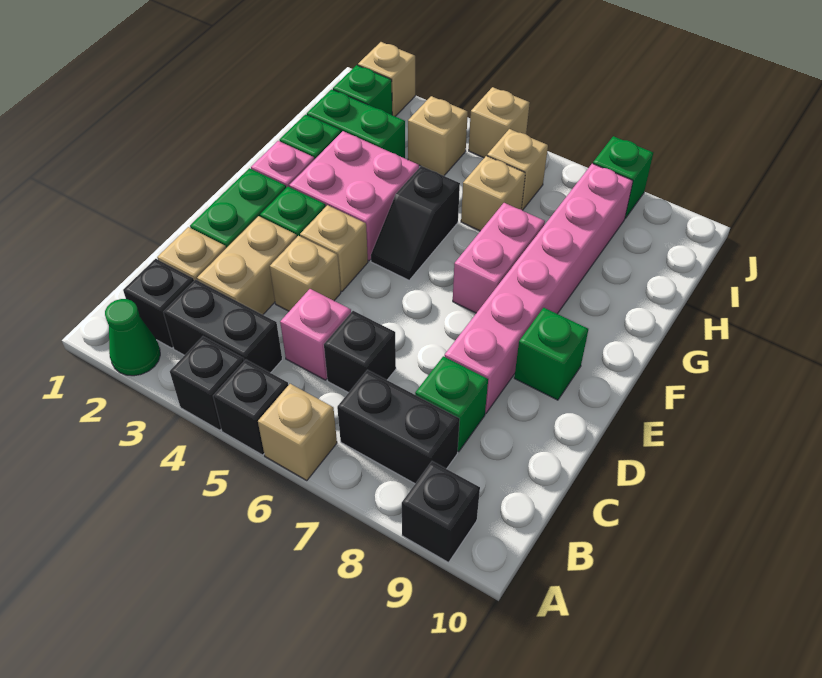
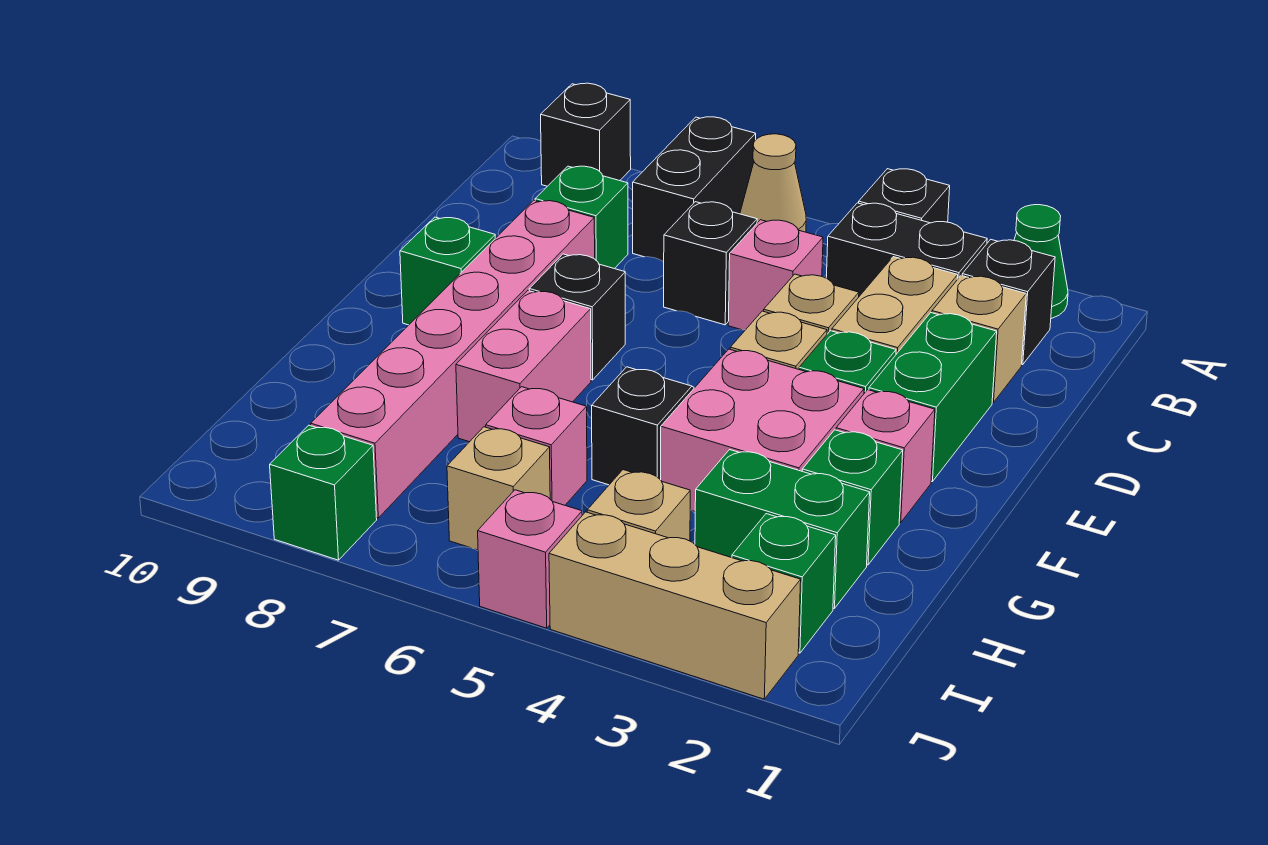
black 1x1 brick [213,360,288,455] -> black 1x1 brick moved to [529,254,625,380]
tan 1x1 brick [258,384,337,481] -> tan 1x1 cone [740,134,806,232]
black 1x2 brick [337,370,460,484] -> black 1x2 brick turned to [633,117,756,262]
tan 1x1 brick [461,156,525,231] -> pink 1x1 brick [486,387,587,505]
tan 1x1 brick [358,42,415,116] -> tan 1x3 brick [549,512,801,699]
tan 1x1 brick [469,87,530,158] -> pink 1x1 brick [478,490,582,628]

